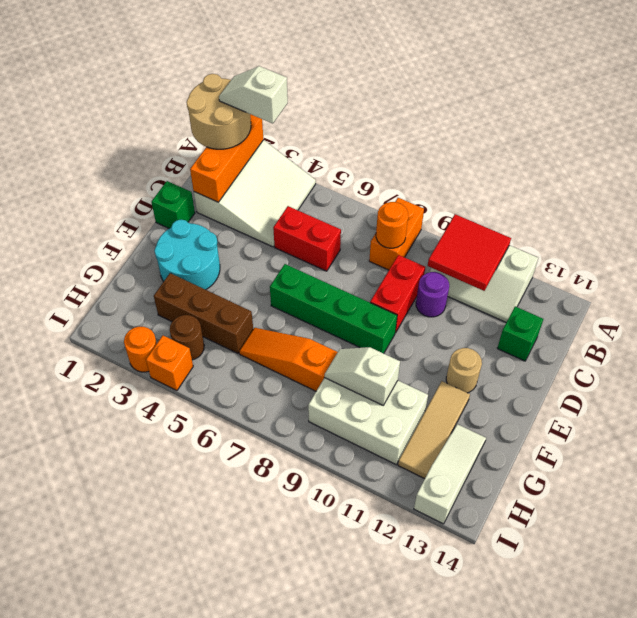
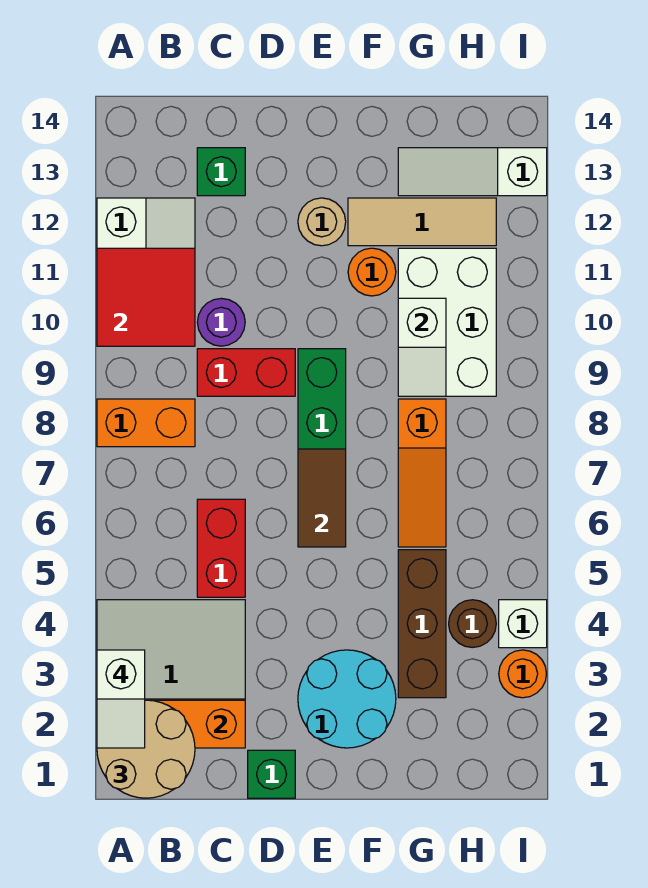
orange 1x1 round brick [376,202,408,248] -> orange 1x1 round brick moved to [348,248,396,296]
none -> brown 1x2 tile [298,449,346,547]
orange 1x1 brick [146,336,193,391] -> white 1x1 brick [499,600,547,648]

